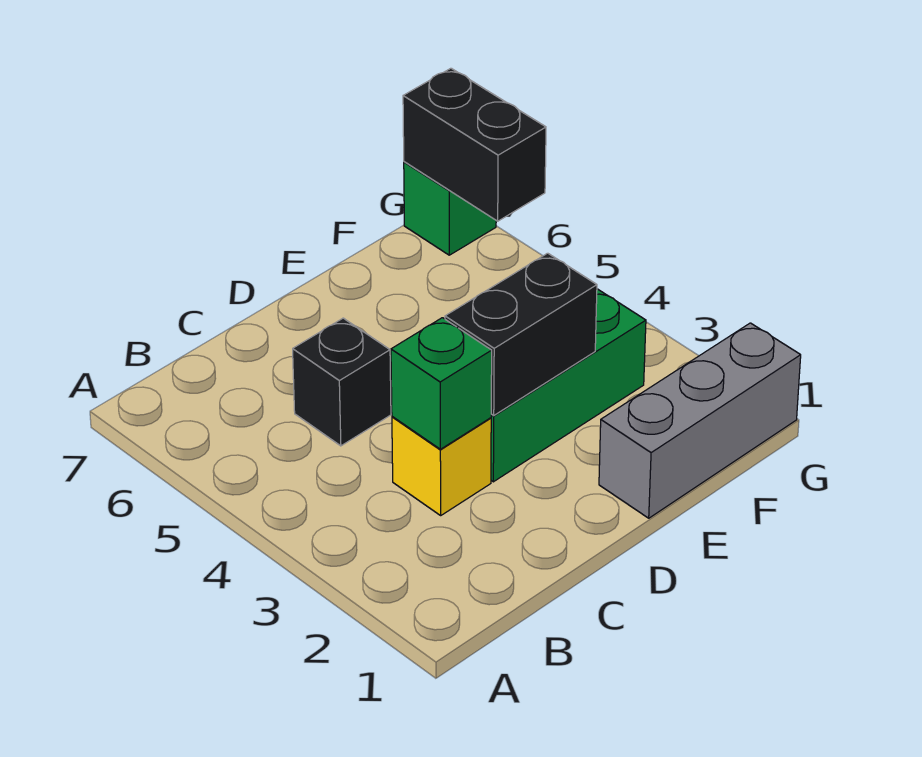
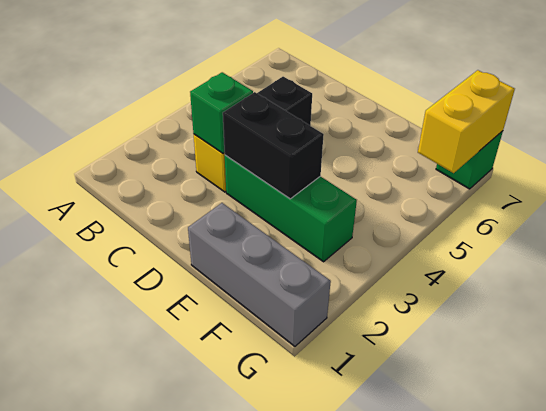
black 1x2 brick [403,68,546,221] -> yellow 1x2 brick [418,70,515,173]

